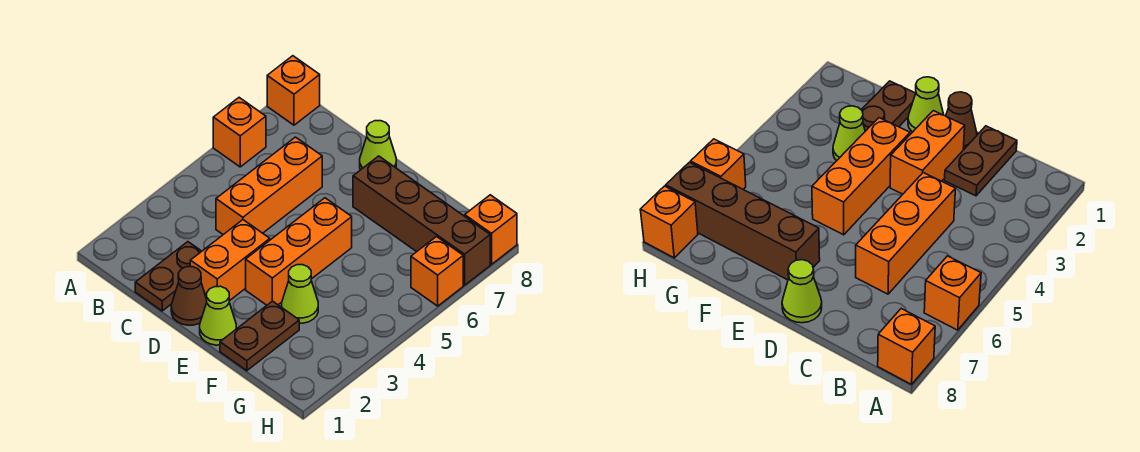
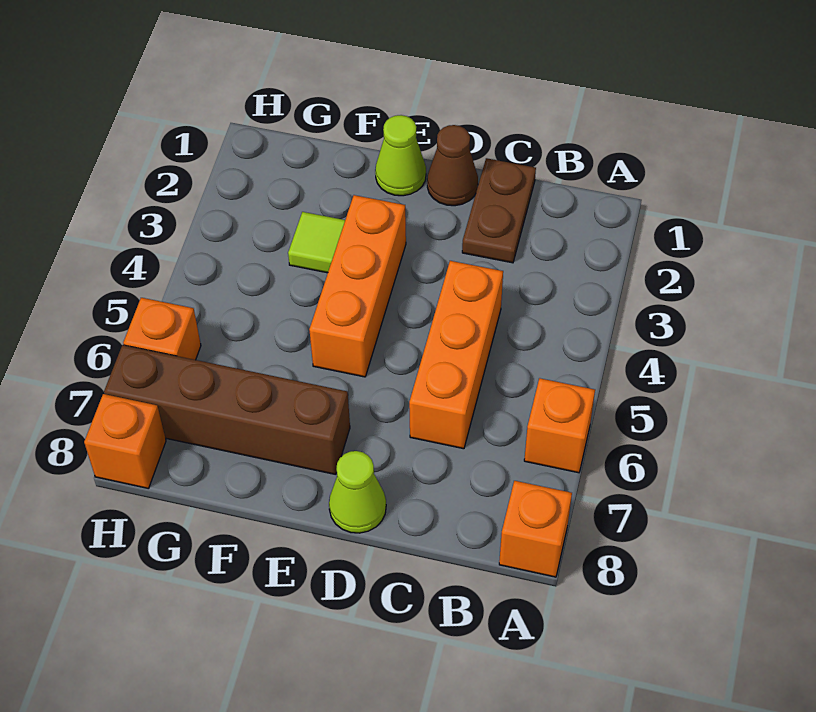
orange 1x2 brick [190,220,270,301] -> none
brown 1x2 plate [220,301,299,371] -> none
lime 1x1 cone [282,265,318,323] -> lime 1x1 tile [288,212,345,273]

